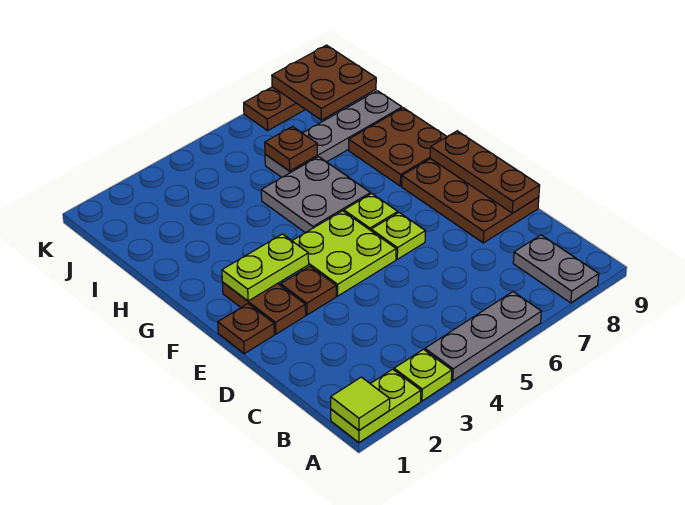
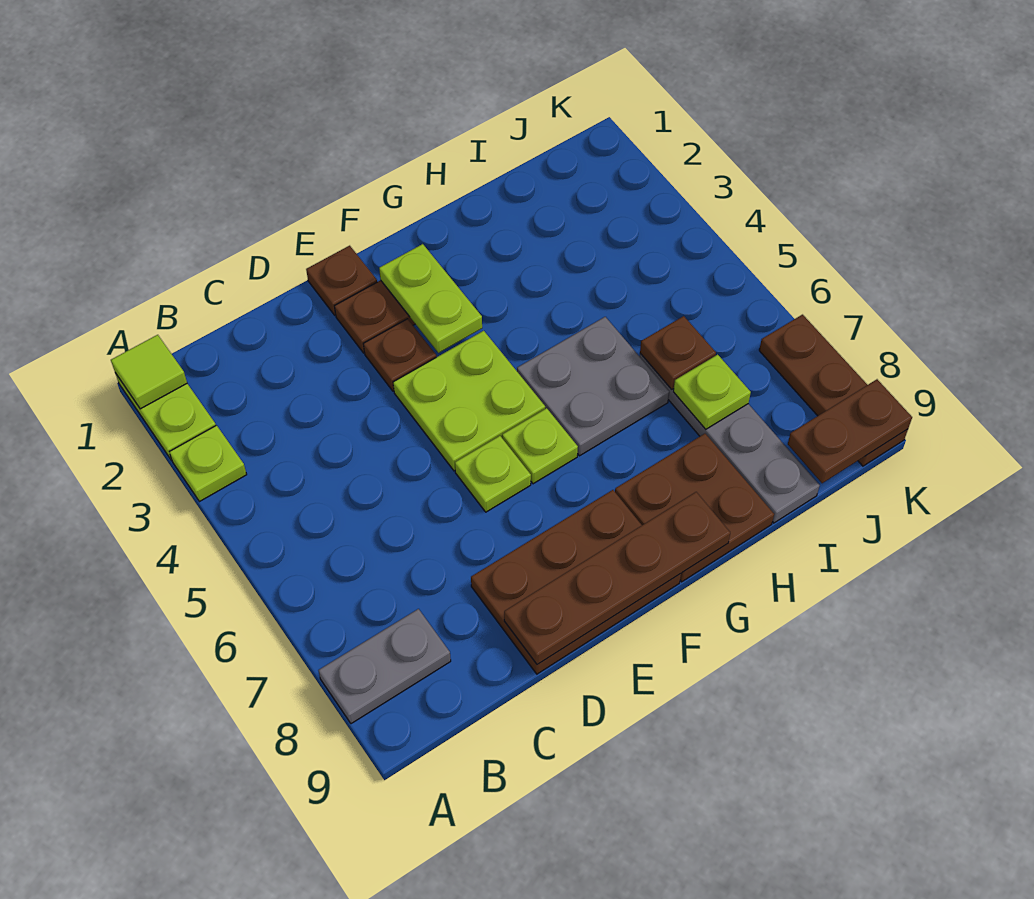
grey 1x3 plate [425,292,541,381] -> none
brown 1x3 plate [430,131,540,213] -> brown 1x4 plate [504,492,730,665]
none -> lime 1x1 plate [673,355,751,429]
brown 2x2 plate [272,45,376,120] -> brown 1x2 plate [788,379,912,483]

